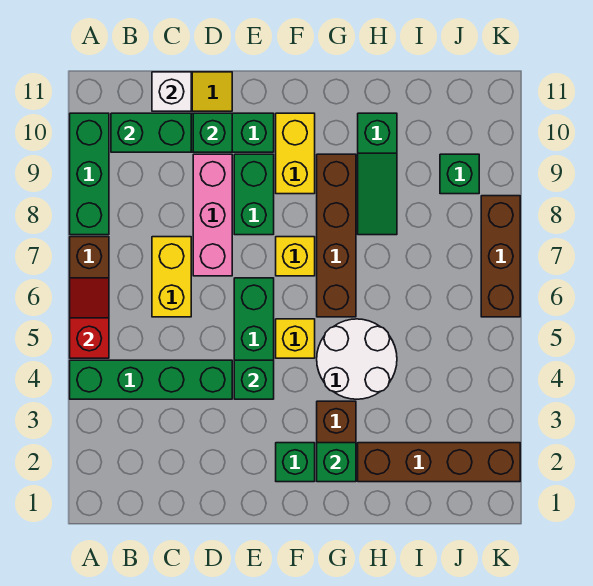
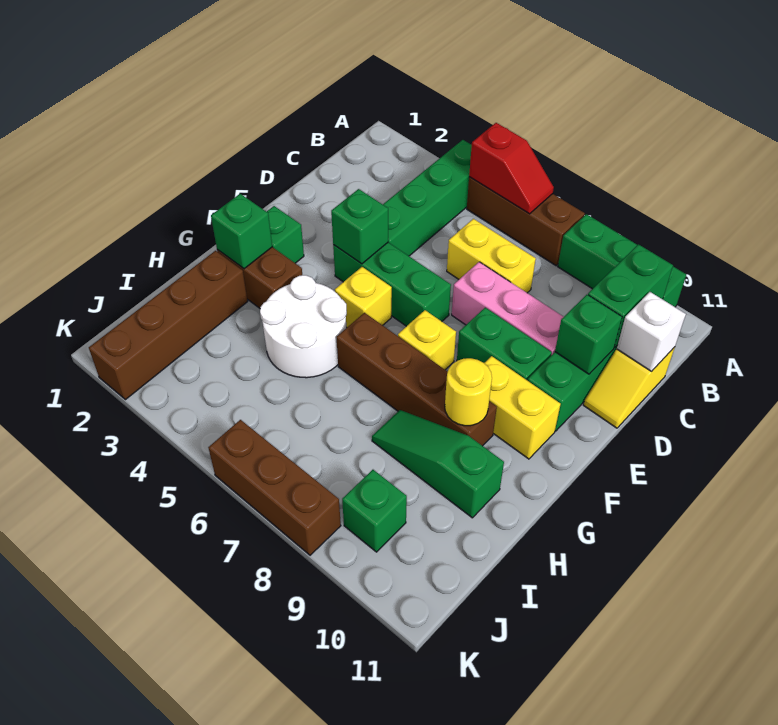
none -> yellow 1x1 round brick [445,358,492,426]

